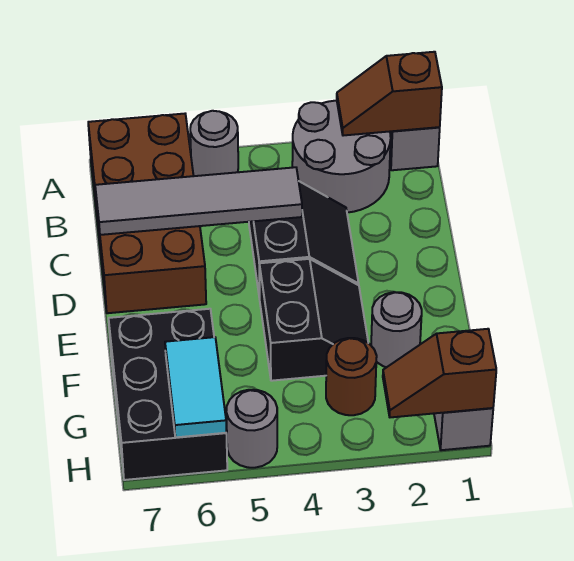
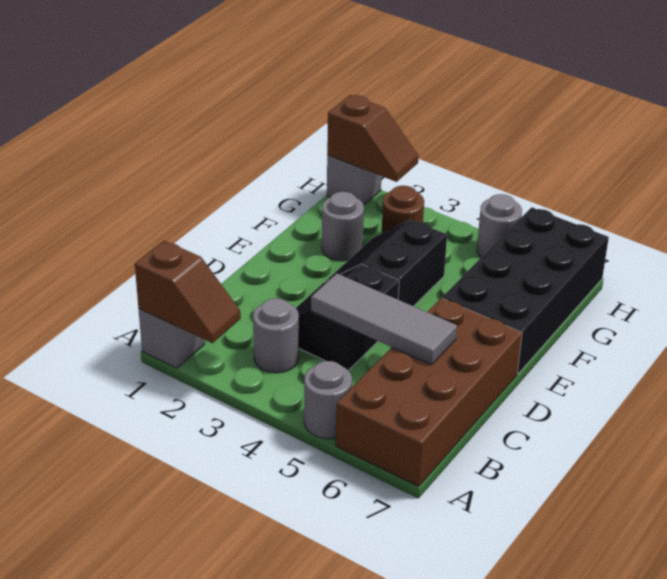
grey 2x2 round brick [292,101,391,213] -> grey 1x1 round brick [253,298,299,373]
grey 1x4 tile [95,167,302,235] -> grey 1x3 tile [311,273,457,365]
black 2x3 brick [109,309,227,480] -> black 2x4 brick [442,207,609,374]
cyan 1x2 tile [165,337,226,437] -> none

